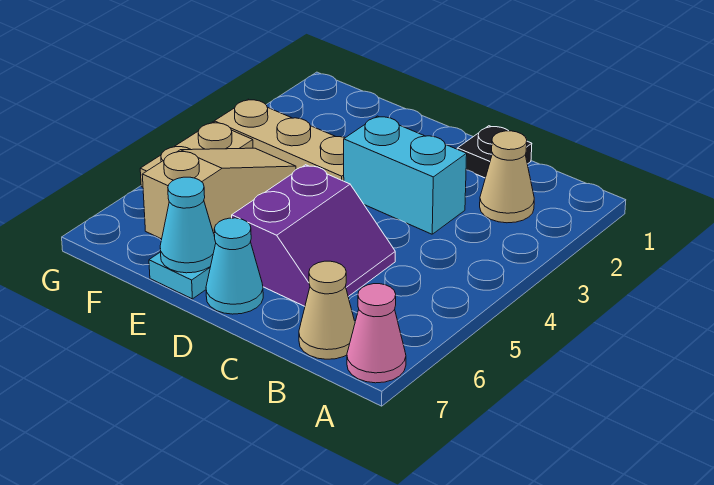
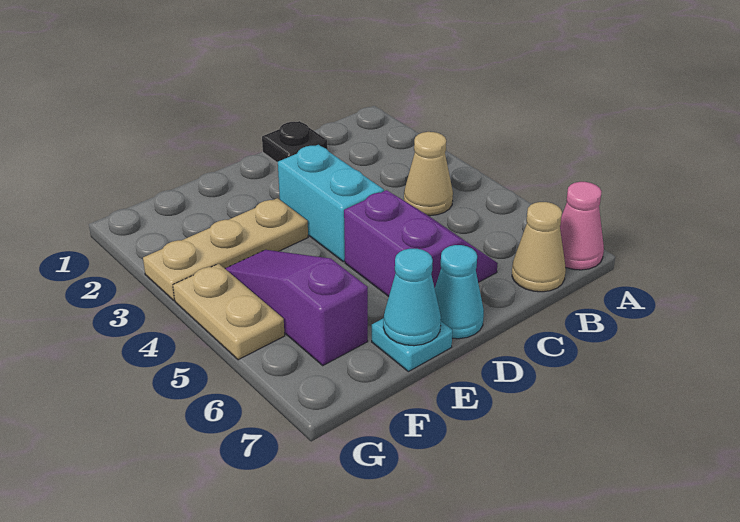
tan 1x1 cone [480,131,534,223] -> tan 1x1 cone moved to [404,132,453,216]
cyan 1x2 brick [344,116,467,234] -> cyan 1x2 brick turned to [278,145,384,262]
tan 1x3 slope [142,148,296,239] -> purple 1x3 slope [225,250,368,365]

